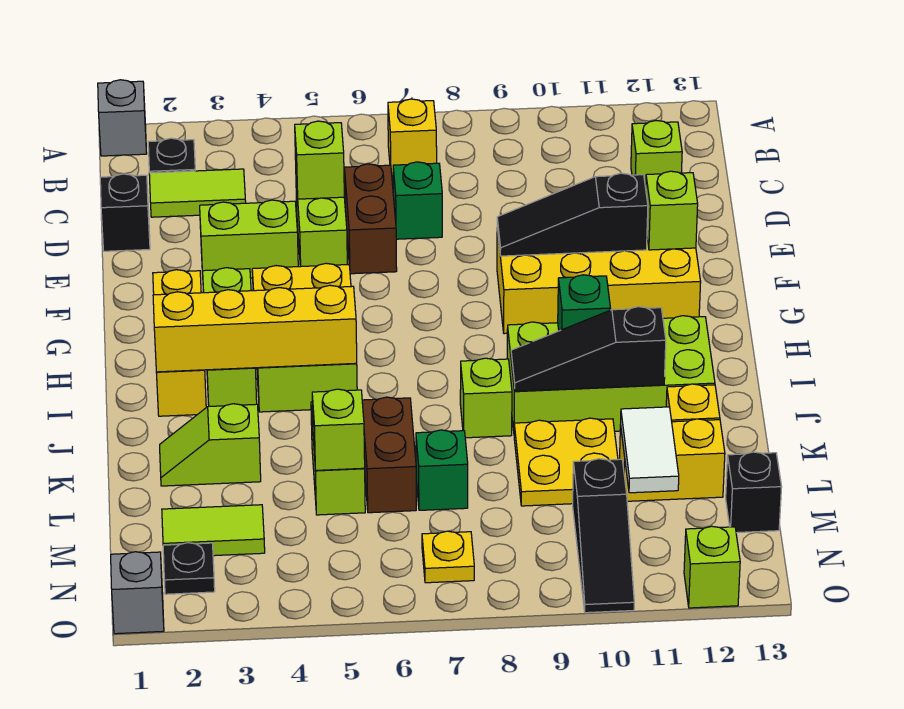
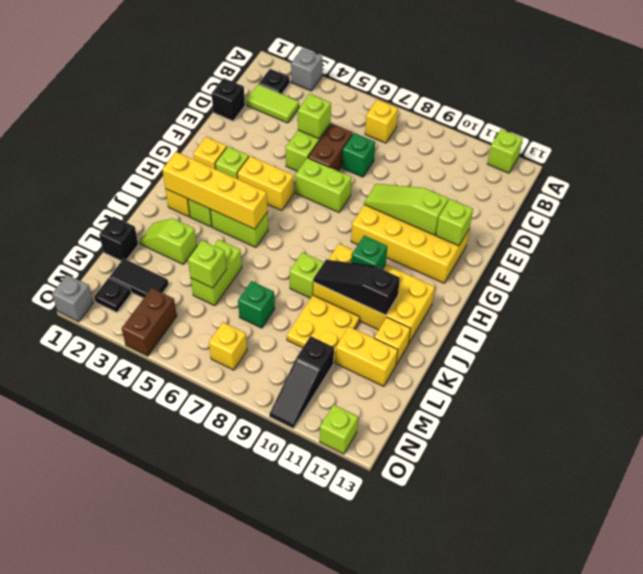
grey 1x1 brick [98,80,147,156] -> grey 1x1 brick moved to [291,48,322,91]
lime 1x1 brick [631,121,682,188] -> lime 1x1 brick moved to [487,129,523,173]
lime 1x2 brick [200,200,298,278] -> lime 1x2 brick moved to [295,158,352,212]
black 1x3 slope [497,173,648,256] -> lime 1x3 slope [364,184,449,235]
lime 2x4 brick [507,316,715,431] -> yellow 2x4 brick [313,244,435,344]
brown 1x2 brick [362,397,416,513] -> brown 1x2 brick moved to [122,288,177,356]
white 1x2 tile [621,407,679,493] -> none
lime 1x2 tile [162,505,265,556] -> black 1x2 tile [109,258,169,298]
black 1x1 brick [726,452,782,533] -> black 1x1 brick moved to [99,217,138,261]
yellow 1x1 plate [422,531,474,583] -> yellow 1x1 brick [209,322,247,370]

